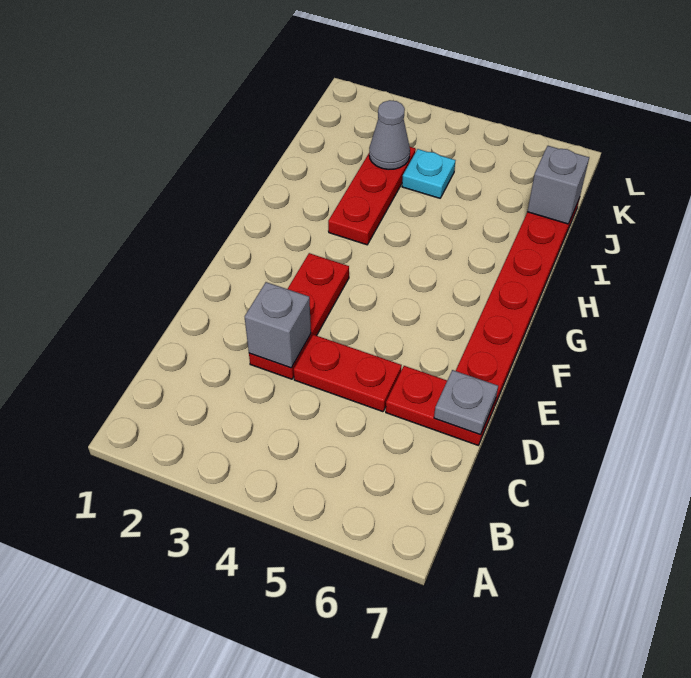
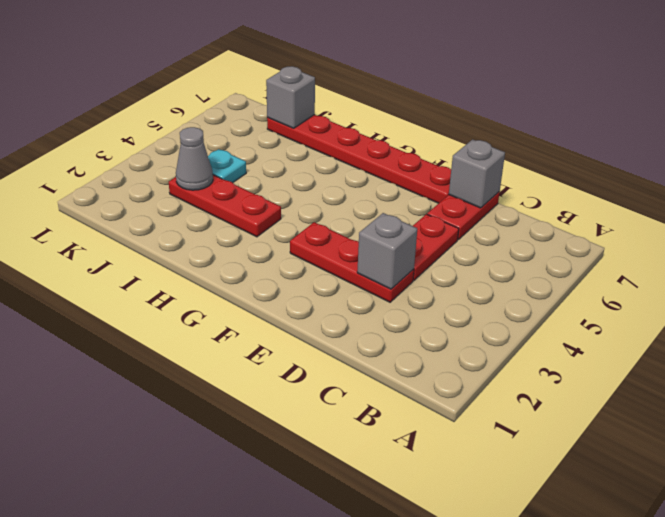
grey 1x1 plate [434,370,498,435] -> grey 1x1 brick [449,139,505,208]

